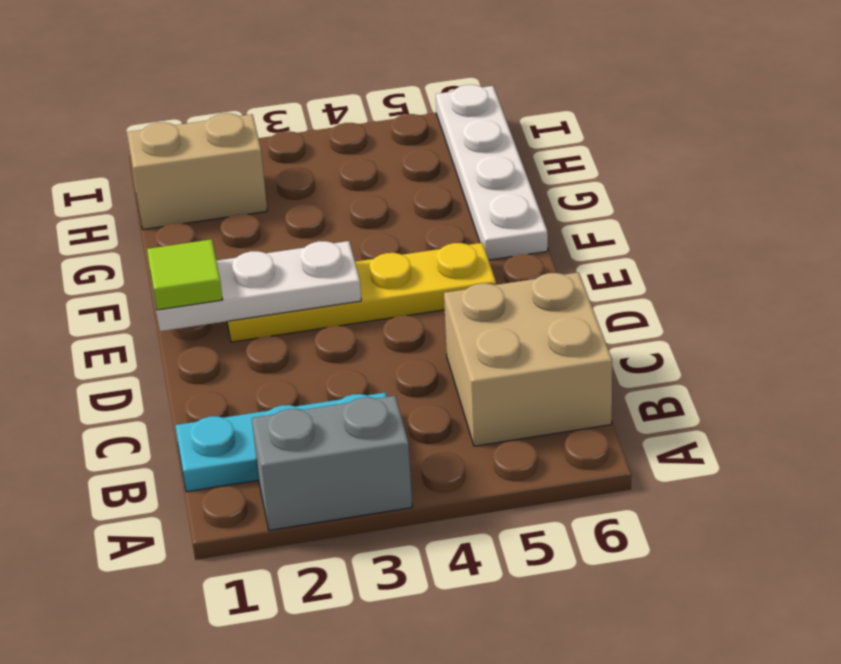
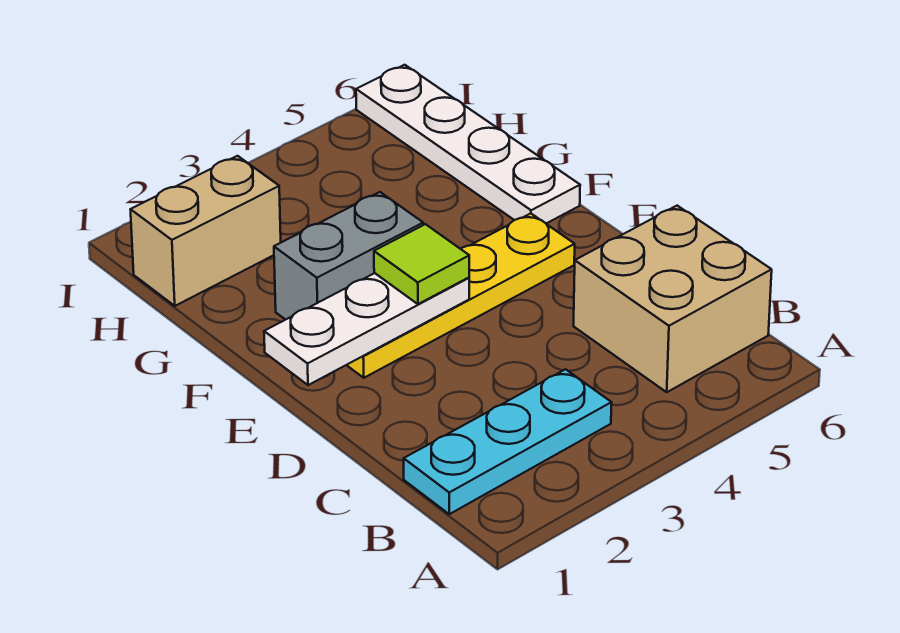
grey 1x2 brick [252,396,412,530] -> grey 1x2 brick moved to [274,192,423,320]
lime 1x1 tile [147,239,223,310] -> lime 1x1 tile moved to [374,224,469,304]

